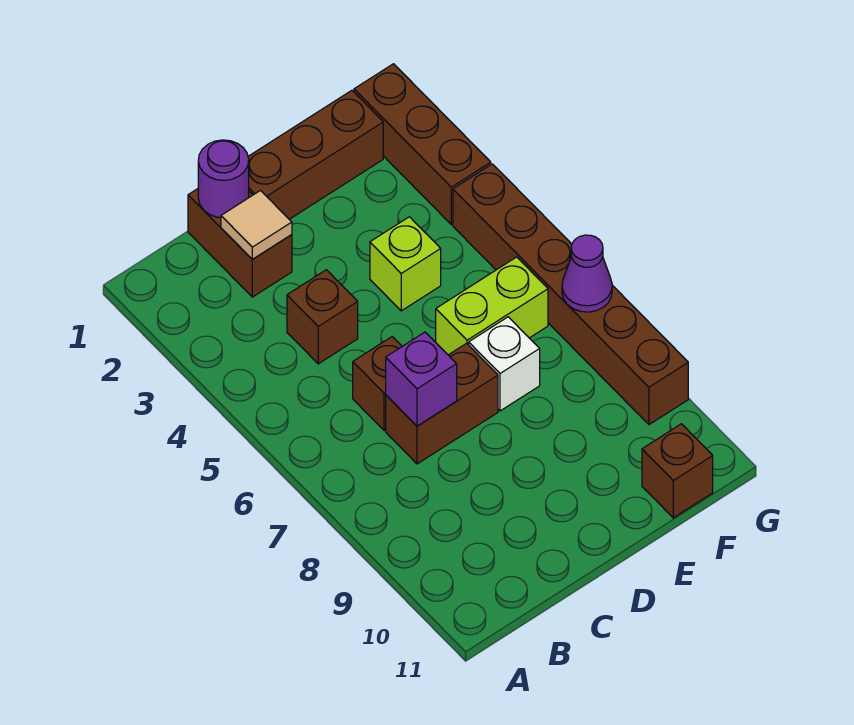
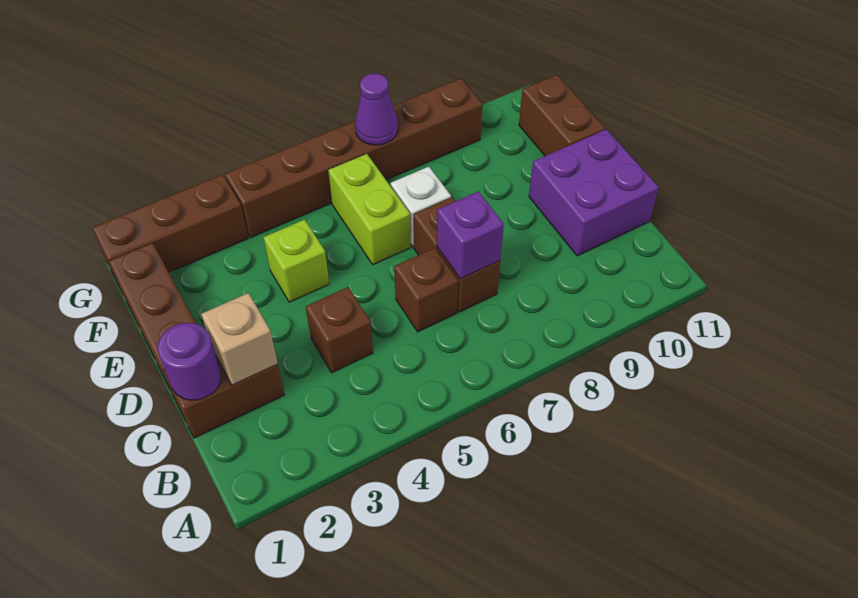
tan 1x1 tile [221,191,292,259] -> tan 1x1 brick [201,293,278,385]
none -> purple 2x2 brick [529,129,659,256]
brown 1x1 brick [642,424,713,518] -> brown 1x2 brick [519,75,605,156]

